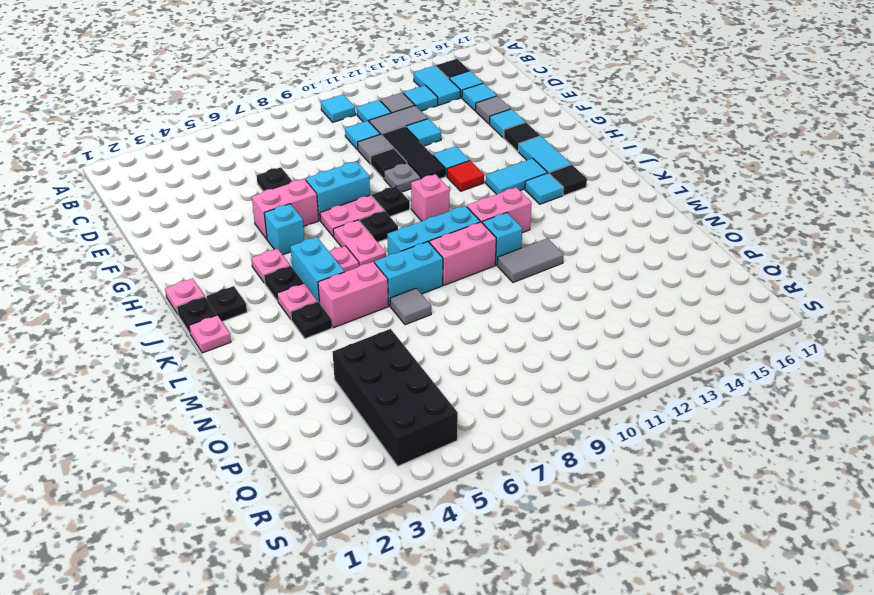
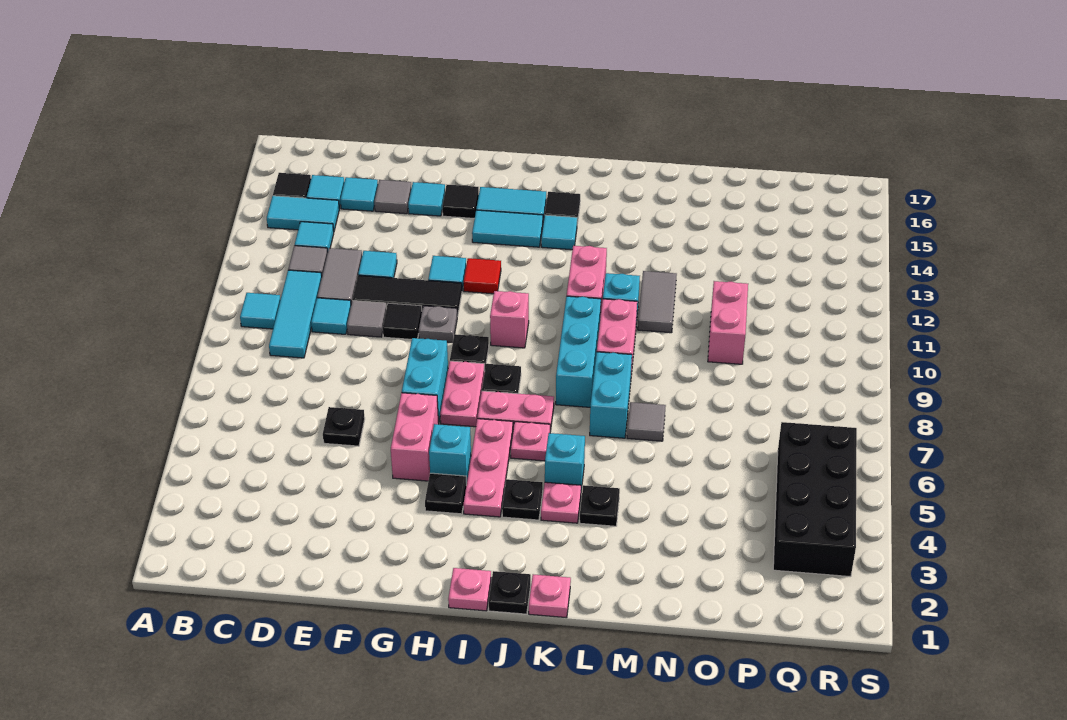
cyan 1x1 tile [357,100,391,122] -> cyan 1x3 tile [269,270,322,358]
pink 1x1 plate [251,249,290,283] -> pink 1x3 plate [463,419,513,517]
cyan 1x2 tile [486,158,547,194] -> cyan 1x2 tile turned to [472,210,543,247]
black 1x1 plate [206,286,247,322] -> black 1x1 plate moved to [425,473,466,514]
cyan 1x2 brick [290,237,344,302] -> cyan 1x1 brick [545,433,585,490]
pink 1x2 brick [318,262,388,327] -> pink 1x2 brick moved to [708,281,748,364]
black 2x4 brick [333,329,458,466] -> black 2x4 brick turned to [773,422,857,577]

